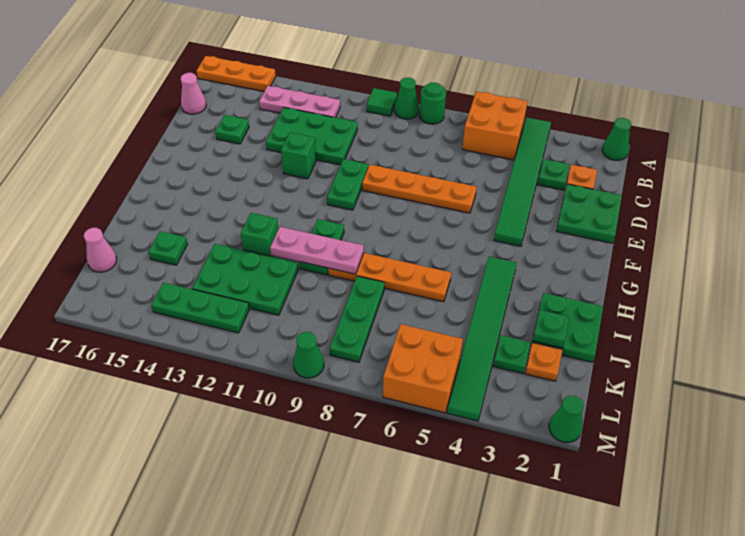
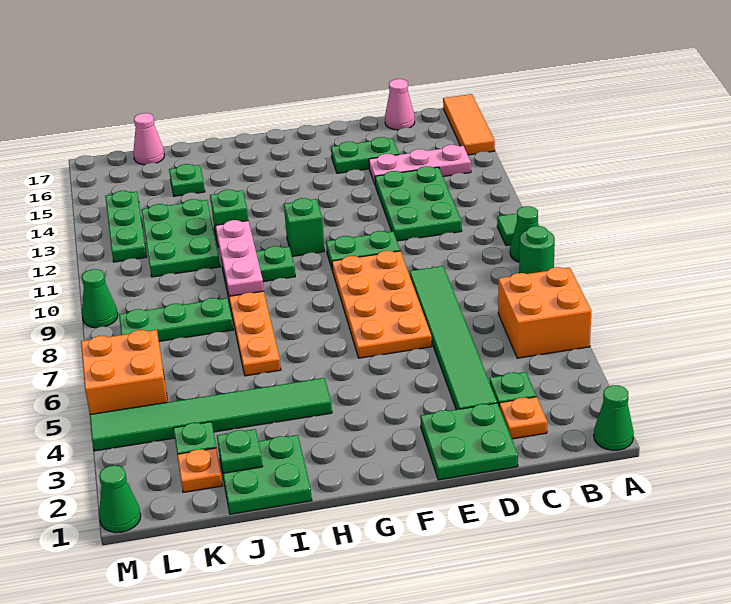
green 1x6 tile [494,117,551,246] -> green 1x6 tile turned to [410,266,497,410]
orange 1x3 plate [196,56,276,91] -> orange 1x3 tile [443,94,495,155]
pink 1x3 plate [259,86,340,118] -> pink 1x3 plate turned to [369,145,471,184]
green 1x1 plate [215,115,249,144] -> green 1x2 plate [331,137,399,173]
orange 1x4 plate [362,165,477,213] -> orange 2x4 plate [332,251,432,358]
green 1x1 brick [281,132,316,179] -> green 1x1 brick moved to [284,198,325,256]

